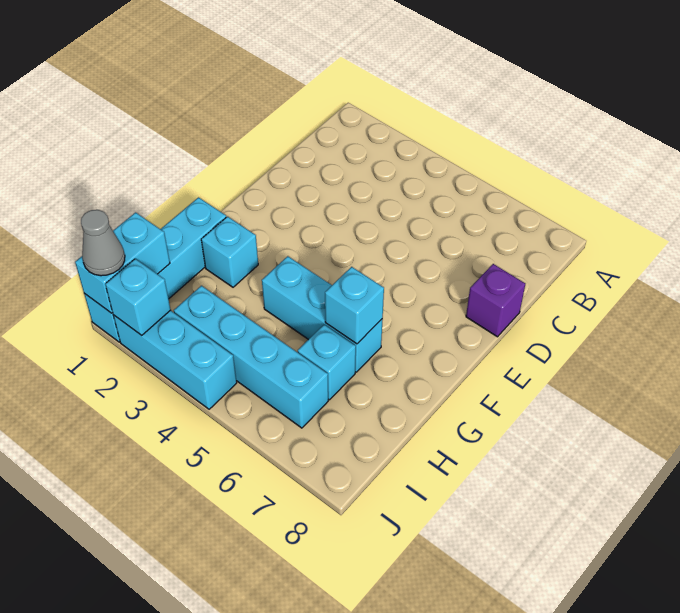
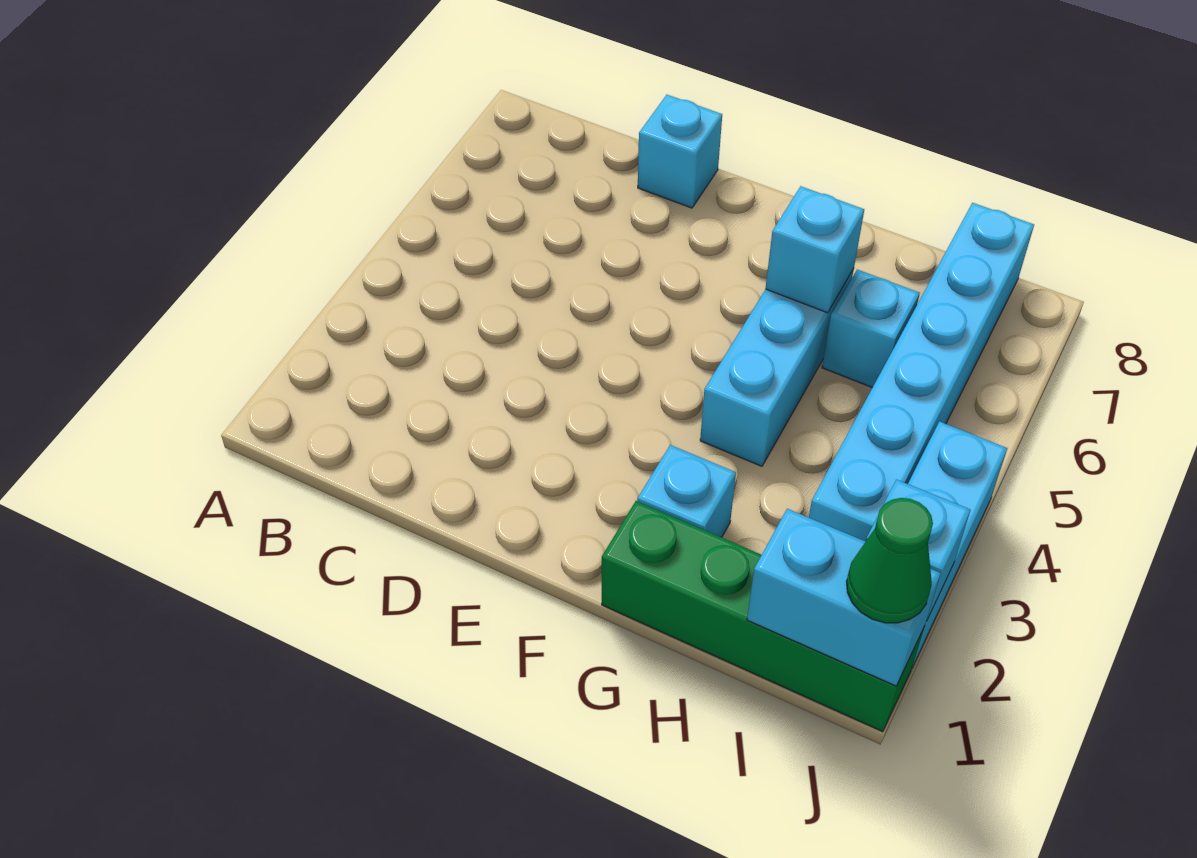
purple 1x1 brick [466,264,525,337] -> cyan 1x1 brick [638,95,722,208]
cyan 1x4 brick [84,197,226,342] -> green 1x4 brick [602,501,924,732]
cyan 1x4 brick [174,286,328,428] -> cyan 1x6 brick [809,203,1034,541]
grey 1x1 cone [81,210,125,276] -> green 1x1 cone [846,498,933,623]

